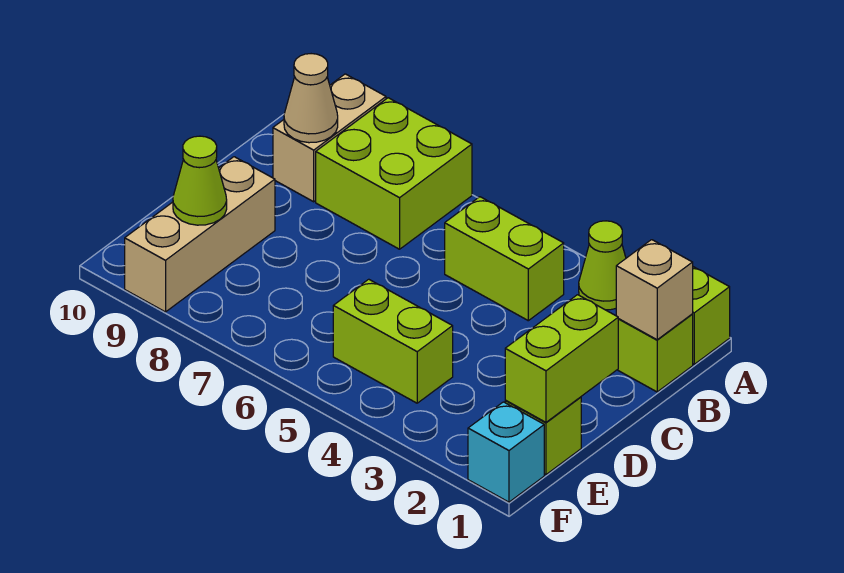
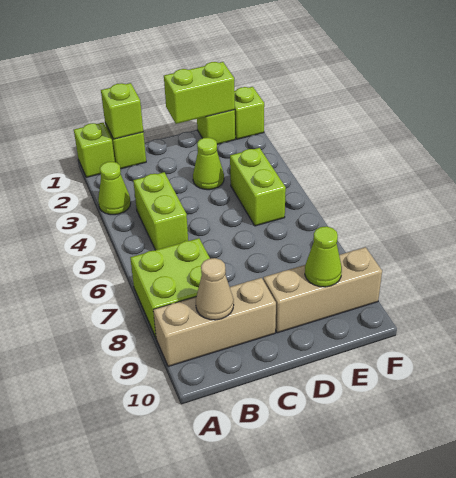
tan 1x2 brick [273,74,386,202] -> tan 1x3 brick [153,278,276,367]
tan 1x1 brick [616,240,693,340] -> lime 1x1 brick [101,83,143,139]
none -> lime 1x1 cone [193,138,224,190]
cyan 1x1 brick [468,402,544,502] -> lime 1x1 brick [234,87,264,139]

